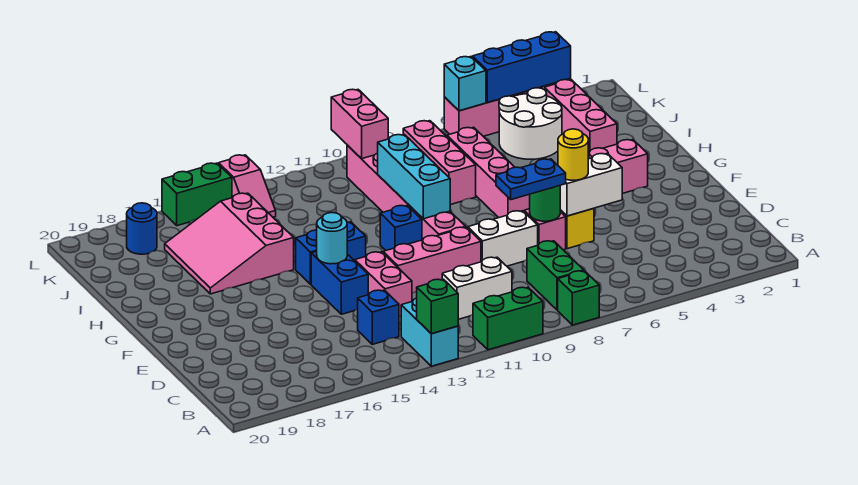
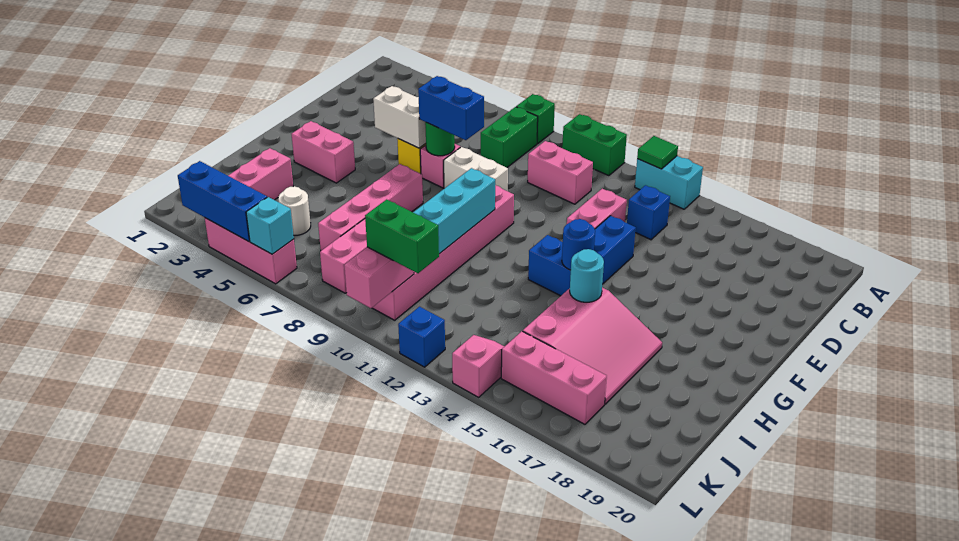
cyan 1x2 brick [401,298,458,366] -> cyan 1x2 brick turned to [635,156,703,209]
green 1x1 brick [417,279,458,334] -> green 1x1 tile [637,136,678,169]
white 1x2 brick [442,257,512,319] -> pink 1x2 brick [528,141,593,204]
yellow 1x1 round brick [558,129,588,180] -> none
blue 1x2 plate [496,159,566,200] -> blue 1x2 brick [418,76,484,140]
pink 1x3 brick [383,227,481,293] -> pink 1x3 brick moved to [501,331,607,424]
cyan 1x1 round brick [317,213,347,264] -> cyan 1x1 round brick moved to [570,249,604,302]
blue 1x1 brick [380,206,422,250] -> blue 1x1 brick moved to [398,307,445,367]
white 2x2 round brick [499,88,562,159] -> white 1x1 round brick [278,186,311,235]
blue 1x1 round brick [127,203,157,254] -> blue 1x1 round brick moved to [562,219,595,270]
green 1x2 brick [162,163,232,226] -> green 1x2 brick moved to [365,199,439,273]

